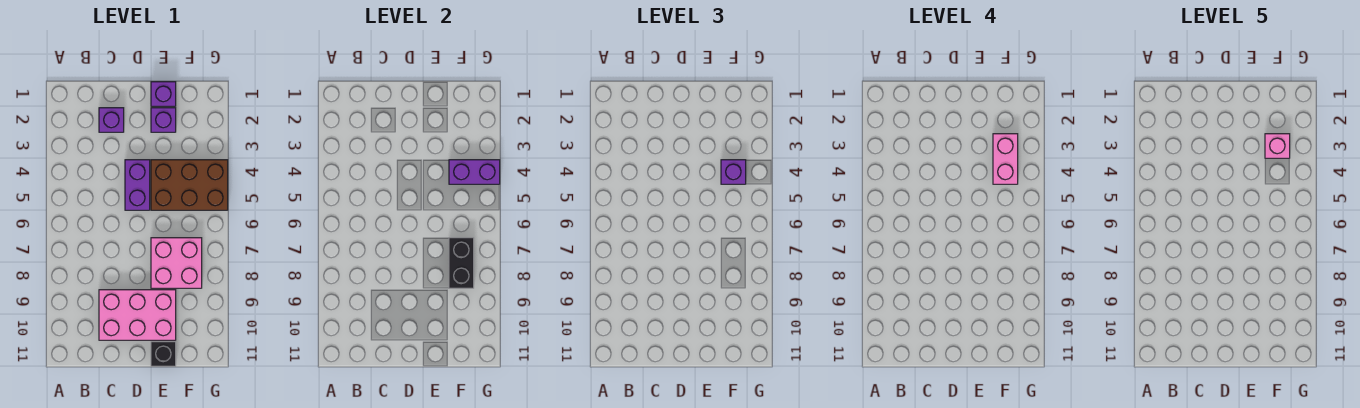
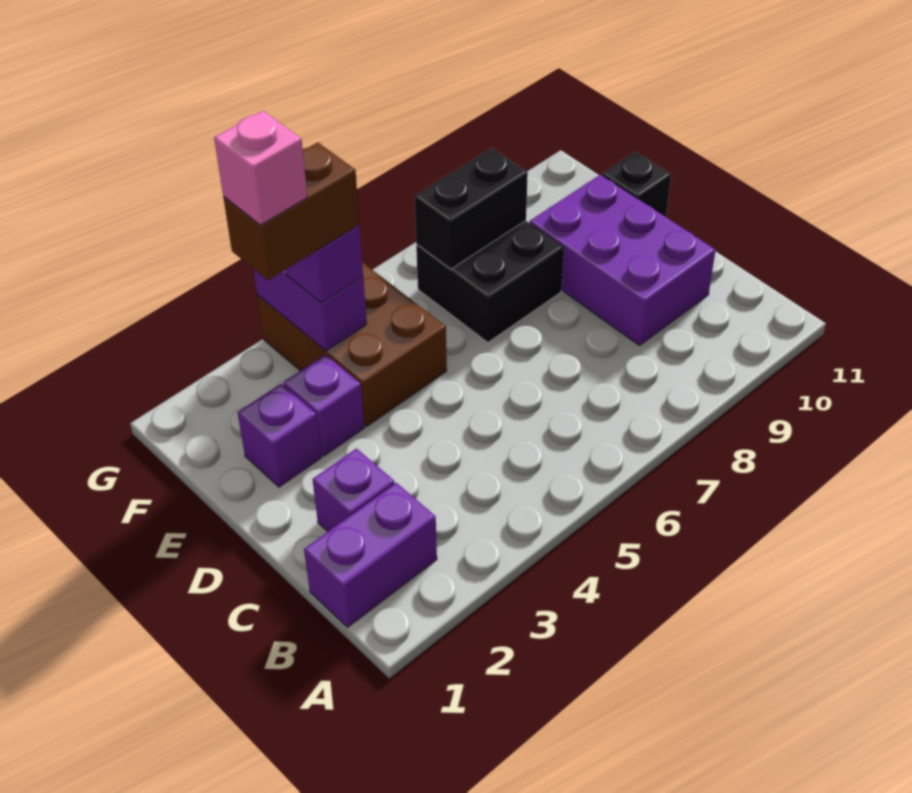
pink 2x3 brick [99,290,176,340] -> purple 2x3 brick [530,175,716,345]
purple 1x2 brick [125,160,150,210] -> purple 1x2 brick moved to [304,483,437,627]
purple 1x1 brick [151,82,176,106] -> purple 1x1 brick moved to [283,355,364,456]
pink 2x2 brick [151,238,202,288] -> black 2x2 brick [416,221,564,343]
pink 1x2 brick [993,134,1018,184] -> brown 1x2 brick [223,142,359,280]

